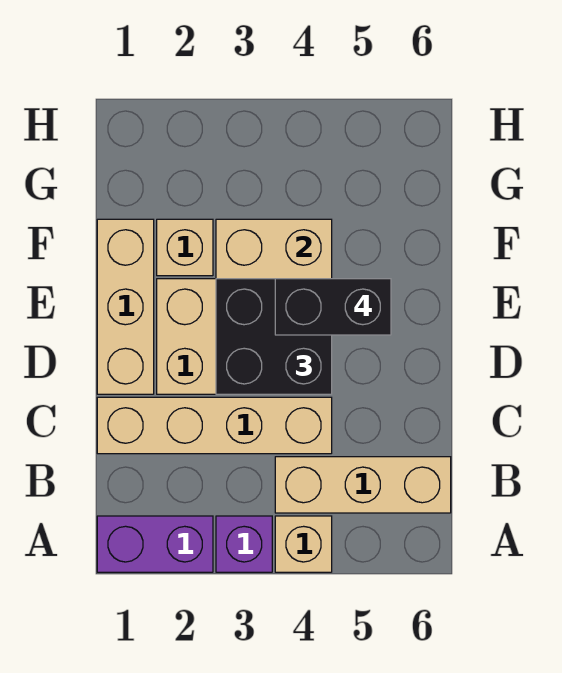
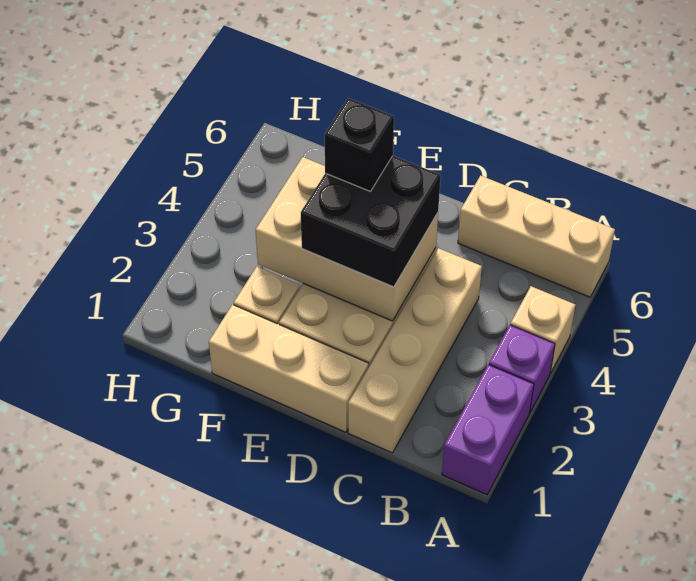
tan 1x3 brick [275,457,451,513] -> tan 1x3 brick turned to [458,176,615,297]
black 1x2 brick [275,279,391,335] -> black 1x1 brick [324,98,394,191]

